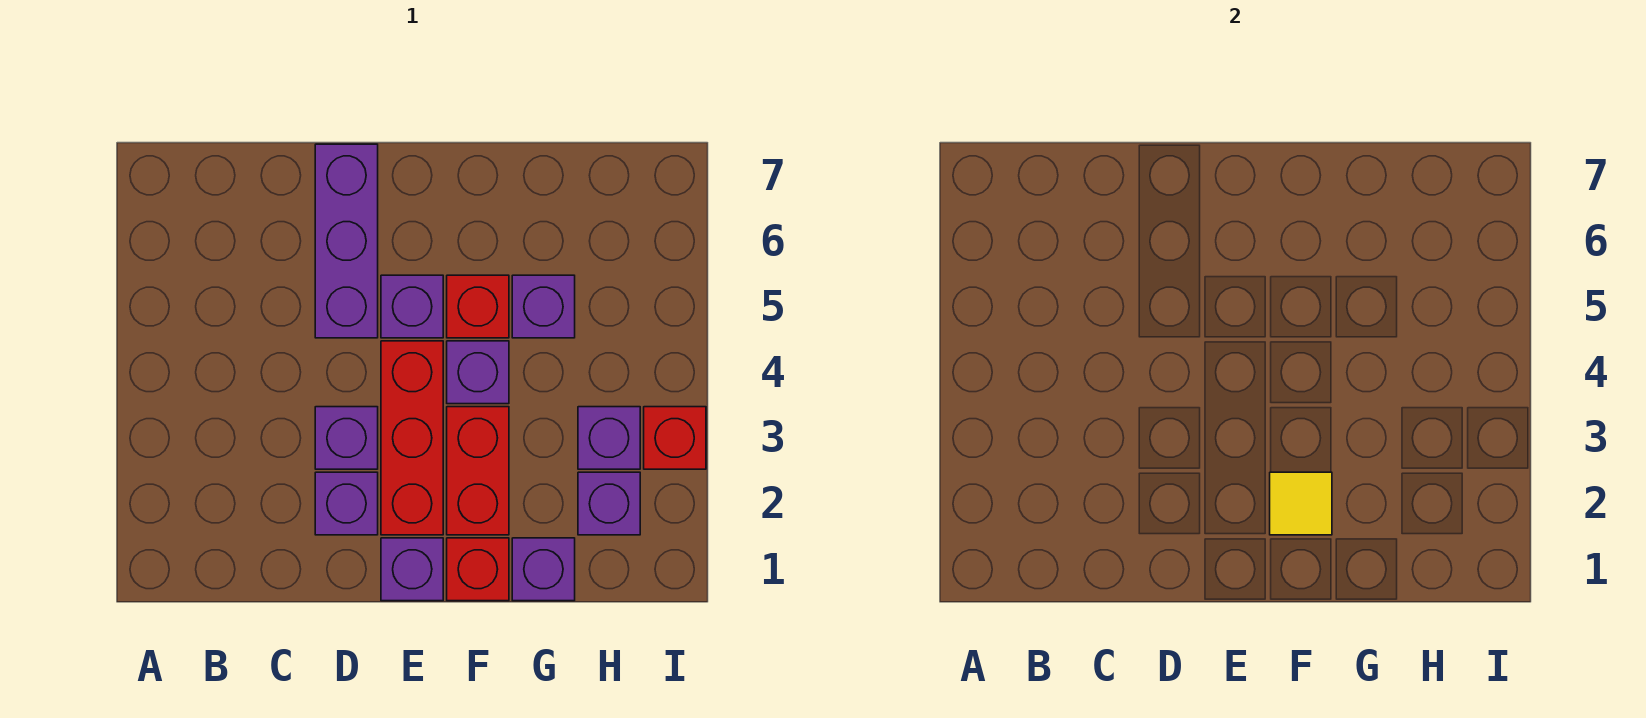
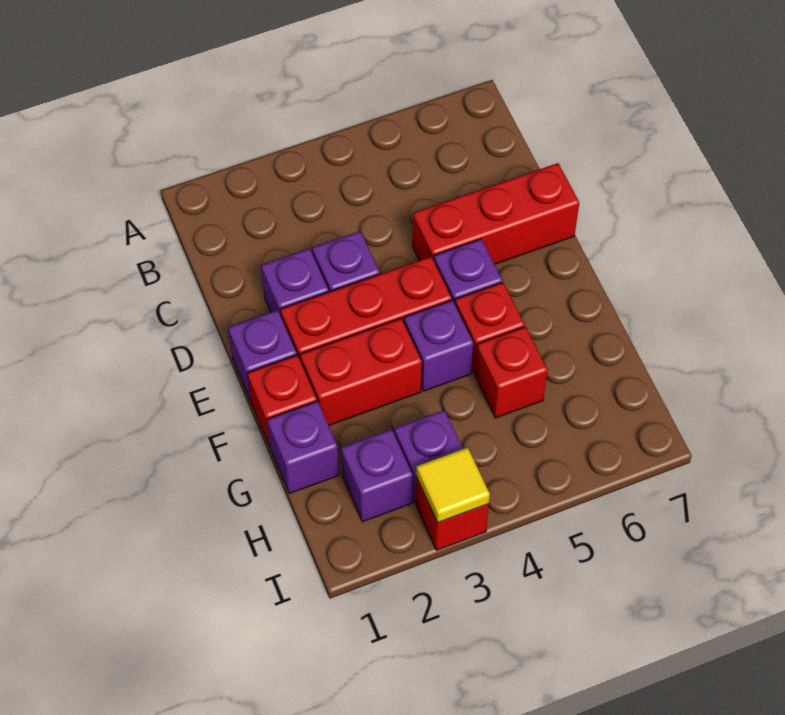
purple 1x3 brick [315,144,378,338] -> red 1x3 brick [412,163,579,264]
yellow 1x1 tile [1270,472,1332,535] -> yellow 1x1 tile moved to [416,447,490,523]
purple 1x1 brick [512,275,575,338] -> red 1x1 brick [475,327,547,418]

